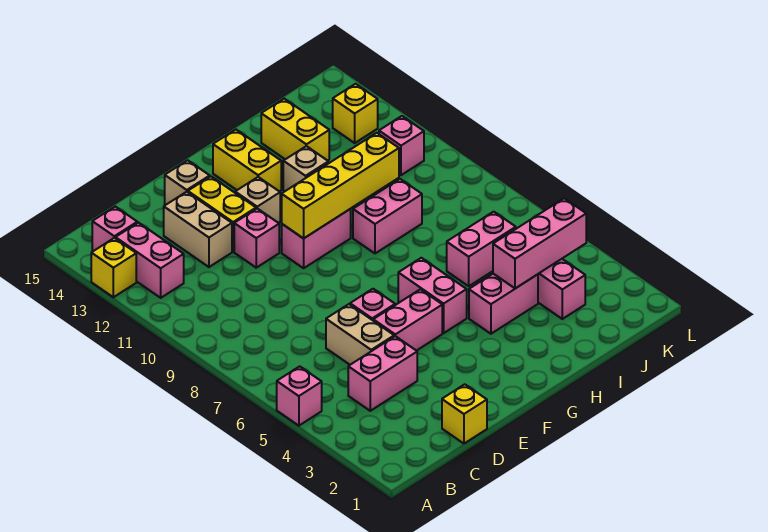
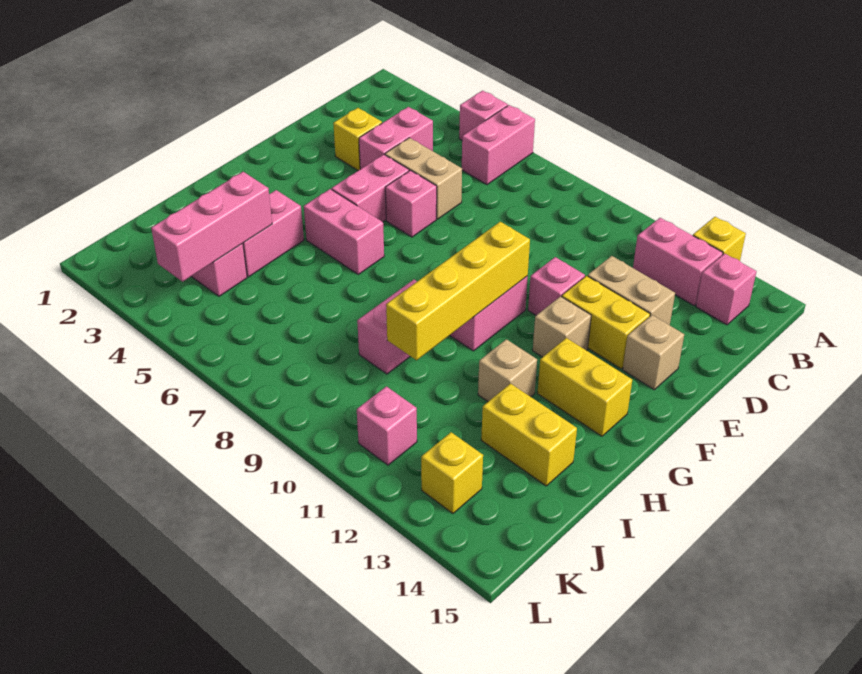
yellow 1x1 brick [442,384,487,444] -> yellow 1x1 brick moved to [333,108,382,170]
pink 1x2 brick [447,212,516,286] -> pink 1x2 brick moved to [462,105,535,185]

